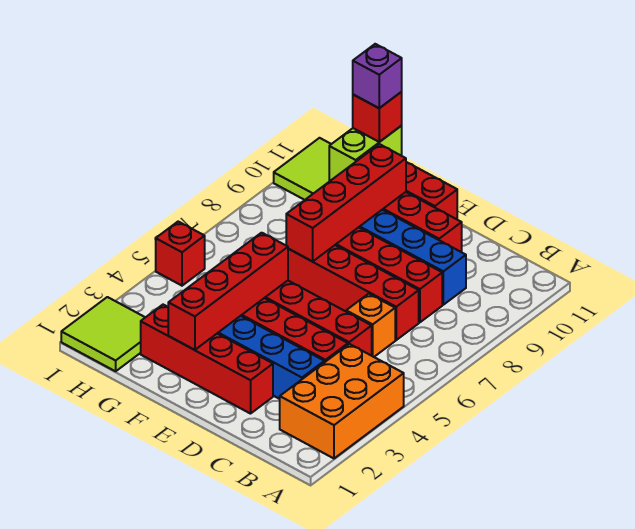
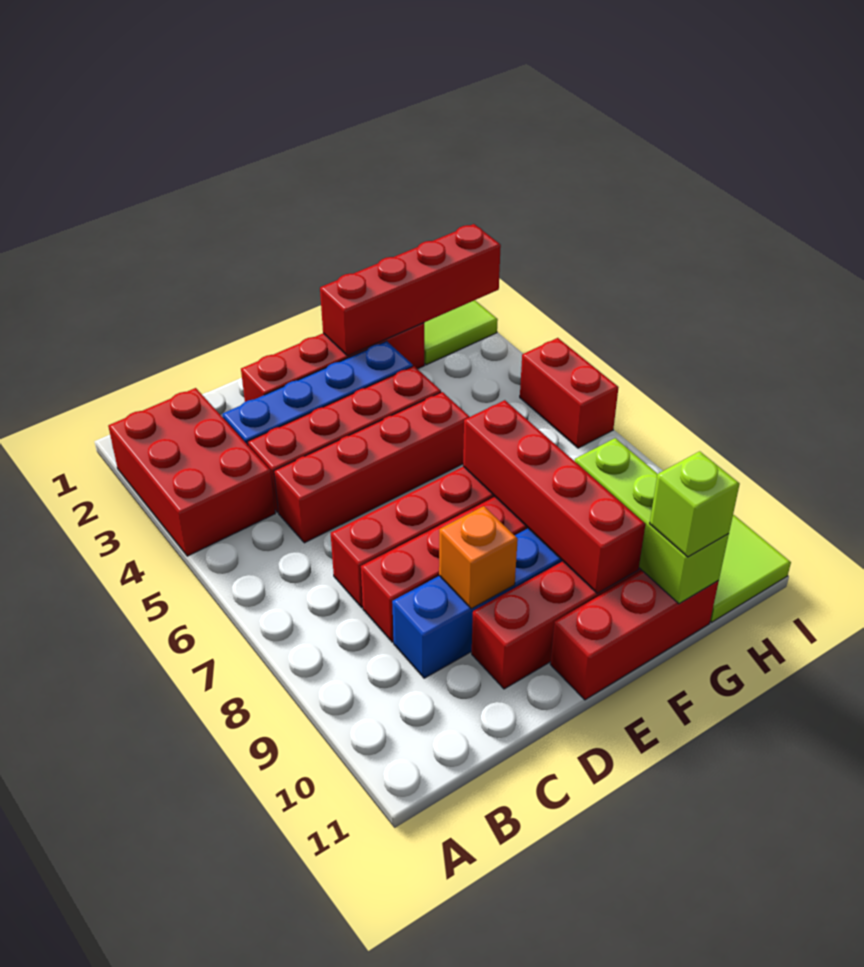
orange 2x3 brick [280,344,404,458] -> red 2x3 brick [108,388,275,556]
orange 1x1 brick [346,294,395,357] -> orange 1x1 brick moved to [439,506,518,609]
red 1x4 brick [168,233,288,350] -> red 1x4 brick turned to [320,224,501,356]
lime 1x2 brick [329,126,402,180] -> lime 1x3 brick [575,438,729,604]
red 1x1 brick [353,92,402,142] -> lime 1x1 brick [650,451,740,557]
purple 1x1 brick [353,44,402,108] -> none
red 1x1 brick [156,222,205,286] -> red 1x2 brick [520,338,619,448]

